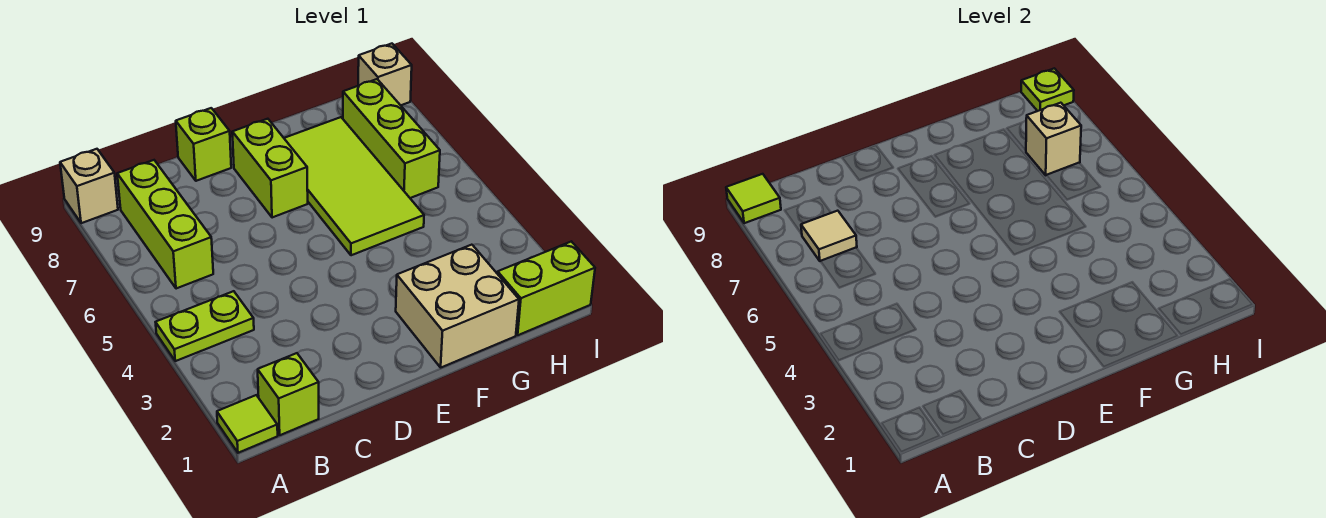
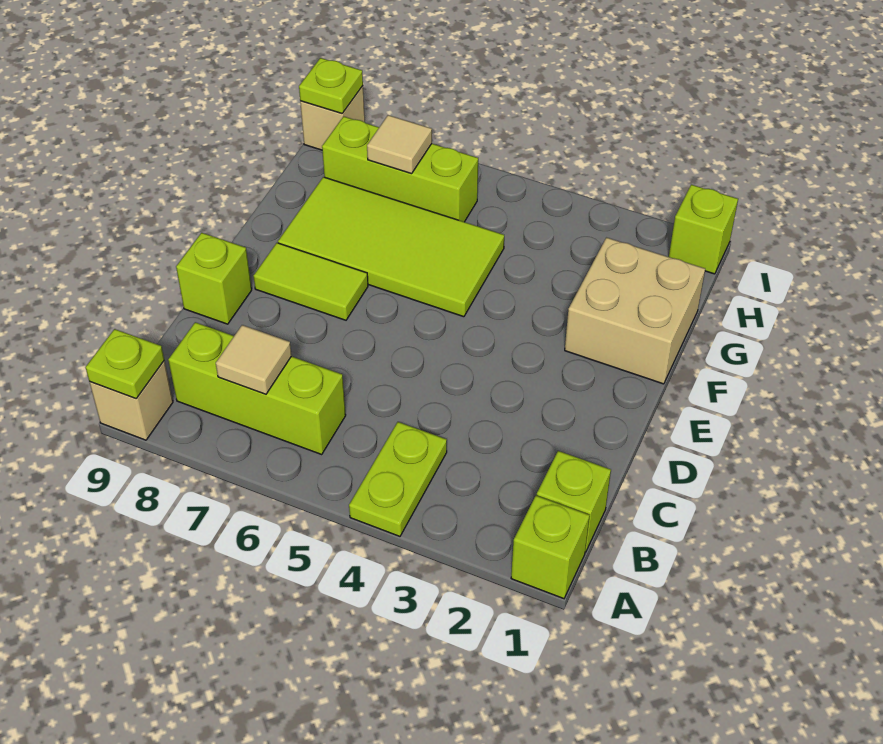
lime 1x1 tile [217,395,278,453] -> lime 1x1 brick [511,495,590,599]
lime 1x1 tile [726,174,781,223] -> lime 1x1 plate [85,329,164,399]
lime 1x2 brick [232,119,308,218] -> lime 1x2 tile [253,243,368,320]
lime 1x2 brick [498,241,595,335] -> lime 1x1 brick [669,185,738,274]
tan 1x1 brick [1026,103,1081,175] -> tan 1x1 tile [367,115,432,174]

